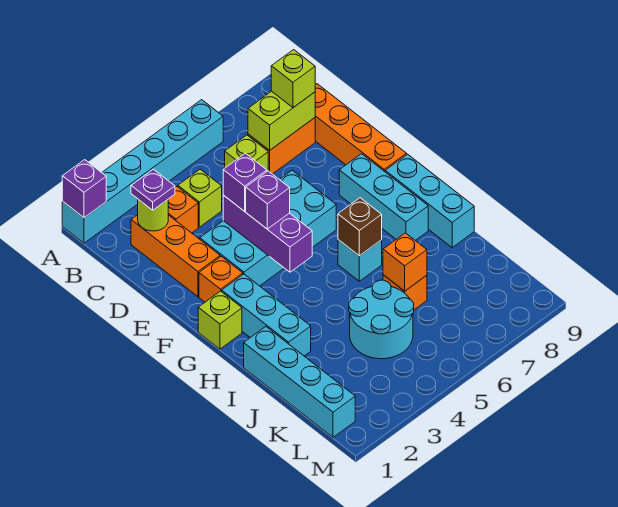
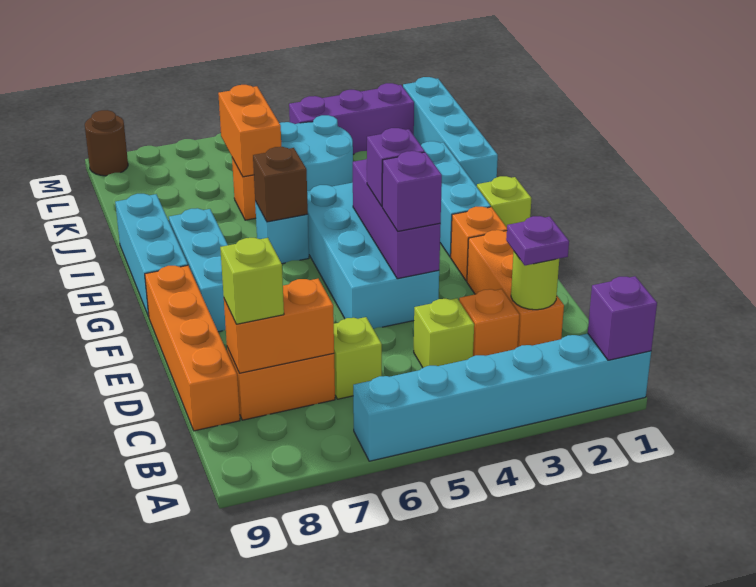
lime 1x2 brick [248,91,315,150] -> orange 1x2 brick [224,279,334,373]
cyan 2x4 brick [200,170,336,286] -> cyan 2x4 brick turned to [307,183,439,329]
orange 1x1 brick [383,233,427,291] -> orange 1x2 brick [218,85,281,177]
none -> purple 1x3 brick [289,83,414,154]
none -> brown 1x1 round brick [85,110,128,176]

